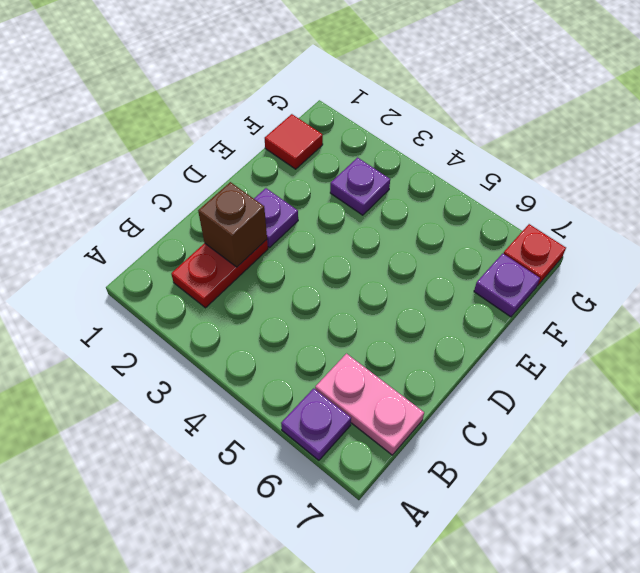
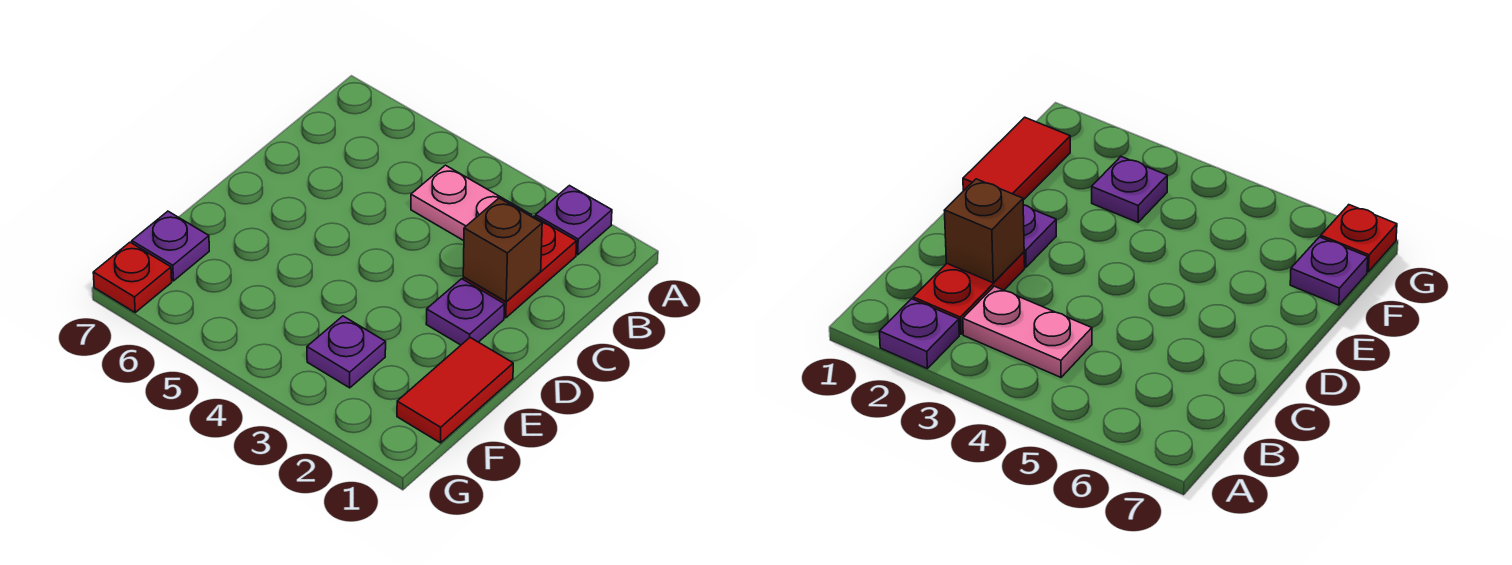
purple 1x1 plate [281,388,351,460] -> purple 1x1 plate moved to [535,186,612,255]
pink 1x2 plate [315,354,424,455] -> pink 1x2 plate moved to [411,165,532,241]
red 1x1 tile [265,114,323,169] -> red 1x2 tile [397,338,513,443]

